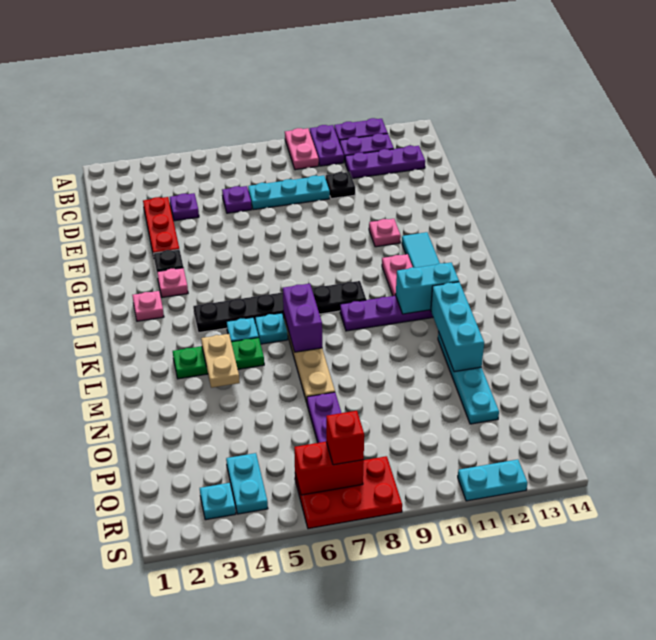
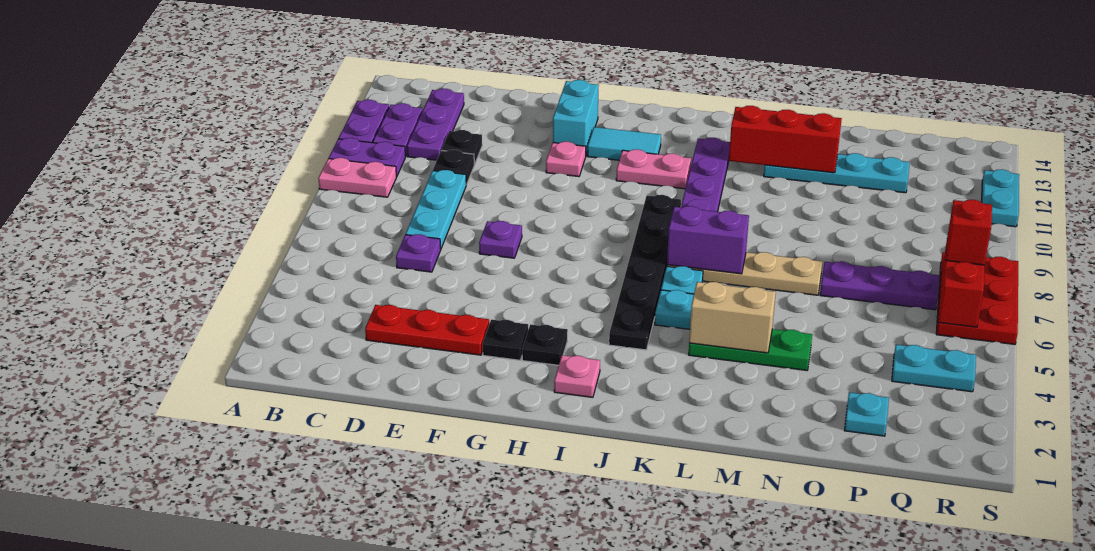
purple 1x1 plate [170,193,199,221] -> purple 1x1 plate moved to [479,221,522,258]
none -> black 1x1 plate [441,130,482,164]
pink 1x1 plate [157,268,188,297] -> black 1x1 plate [522,324,568,365]
cyan 1x2 brick [395,263,459,314] -> cyan 1x2 brick moved to [553,80,599,154]
green 1x3 plate [173,338,264,379] -> green 1x3 plate turned to [689,329,812,370]
tan 1x2 plate [201,334,240,388] -> tan 1x2 brick [689,282,776,353]
cyan 1x3 brick [431,282,484,372] -> red 1x3 brick [729,106,842,173]
cyan 1x1 plate [200,483,236,520] -> cyan 1x1 plate moved to [844,392,889,436]

